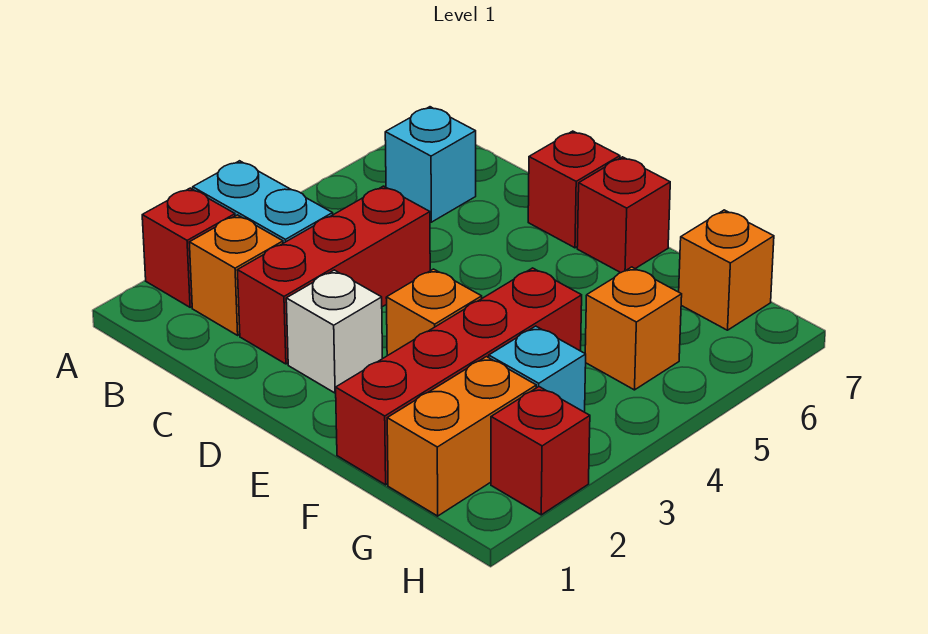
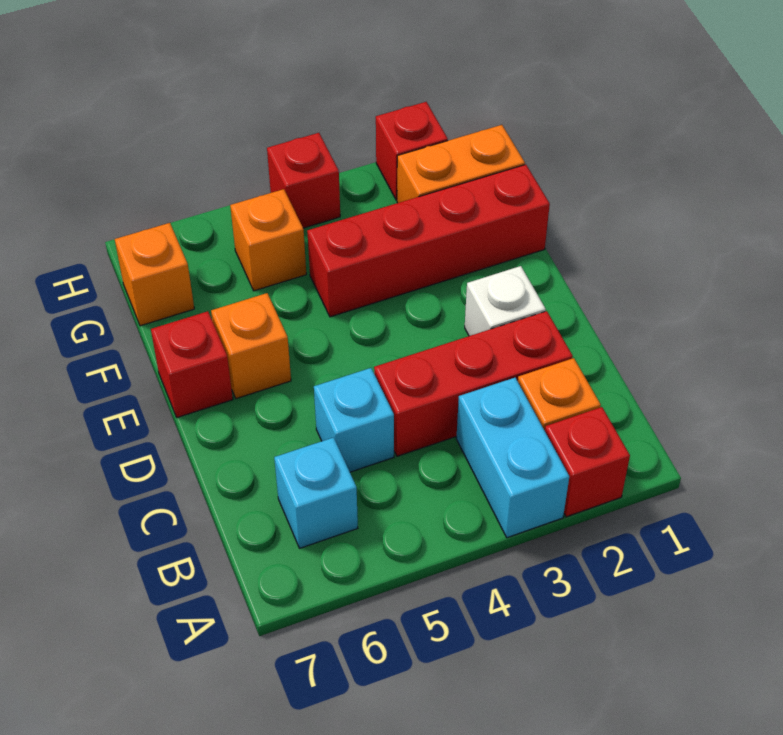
red 1x1 brick [528,131,620,248] -> red 1x1 brick moved to [267,133,340,228]
orange 1x1 brick [386,269,482,356] -> orange 1x1 brick moved to [211,293,291,399]
cyan 1x1 brick [489,326,586,412] -> cyan 1x1 brick moved to [314,368,394,472]

